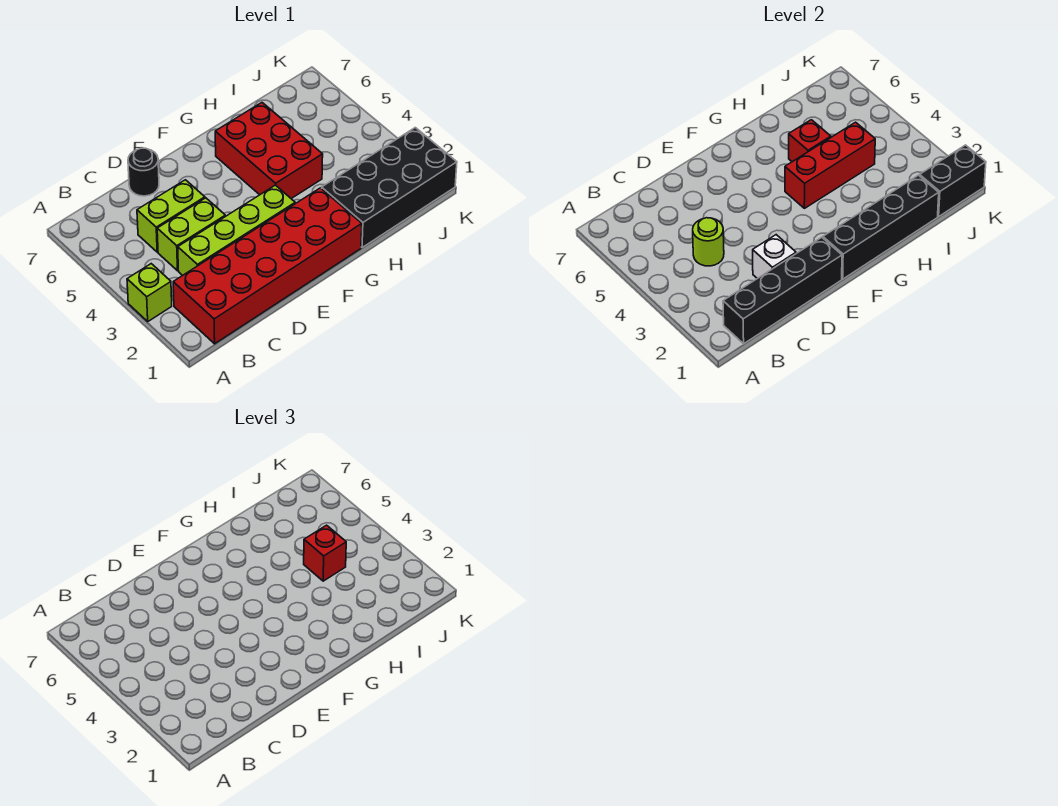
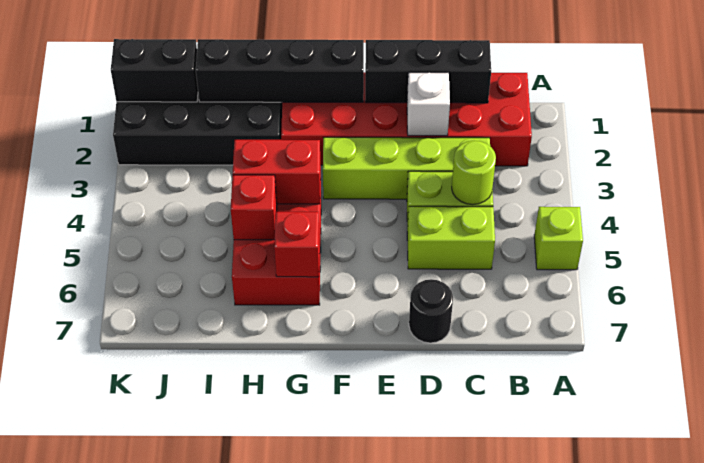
lime 1x1 brick [127,264,172,321] -> lime 1x1 brick moved to [534,207,583,270]
black 1x4 brick [723,237,842,344] -> black 1x3 brick [365,40,491,103]
red 1x3 brick [785,122,875,208] -> red 1x2 brick [233,140,321,204]
red 1x1 brick [304,525,346,581] -> red 1x1 brick moved to [274,212,319,277]

